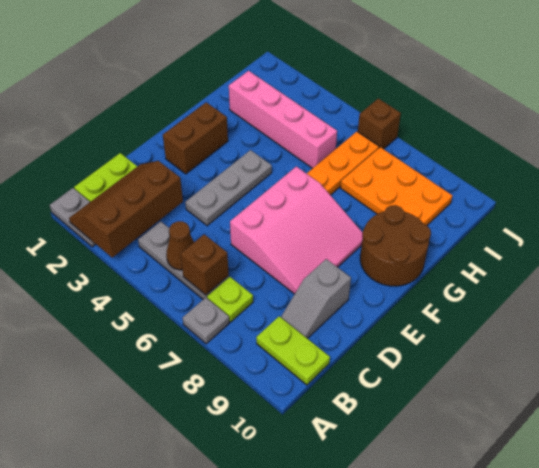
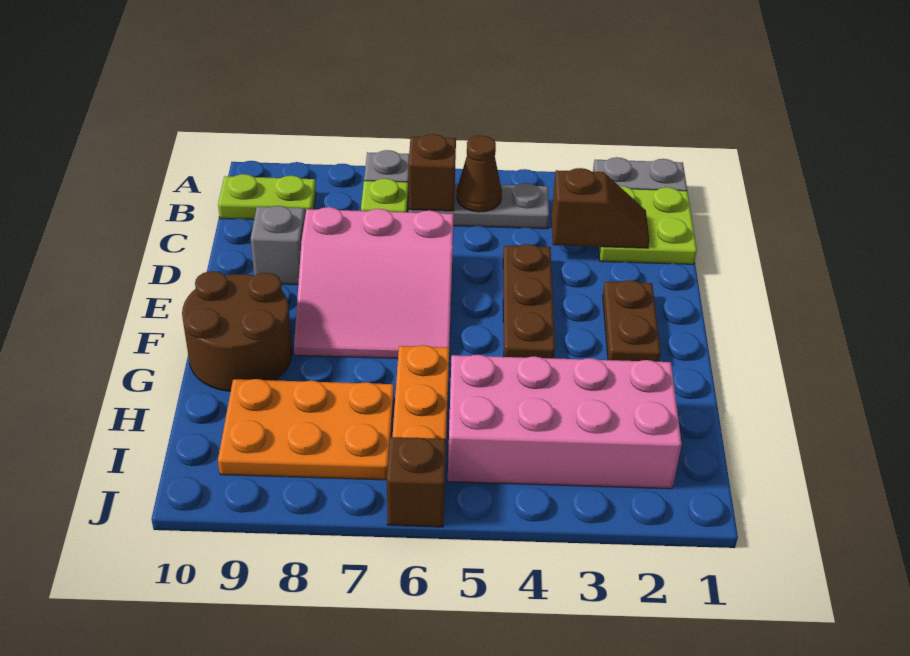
brown 2x3 slope [69,161,183,258] -> brown 1x2 slope [552,168,649,248]
grey 1x3 plate [185,150,272,226] -> brown 1x3 plate [503,244,555,358]
pink 3x3 slope [230,166,363,294] -> pink 3x3 slope turned to [294,207,454,359]
brown 1x2 brick [163,102,228,174] -> brown 1x2 plate [603,280,661,362]
pink 1x4 brick [229,71,337,169] -> pink 2x4 brick [448,355,682,489]

